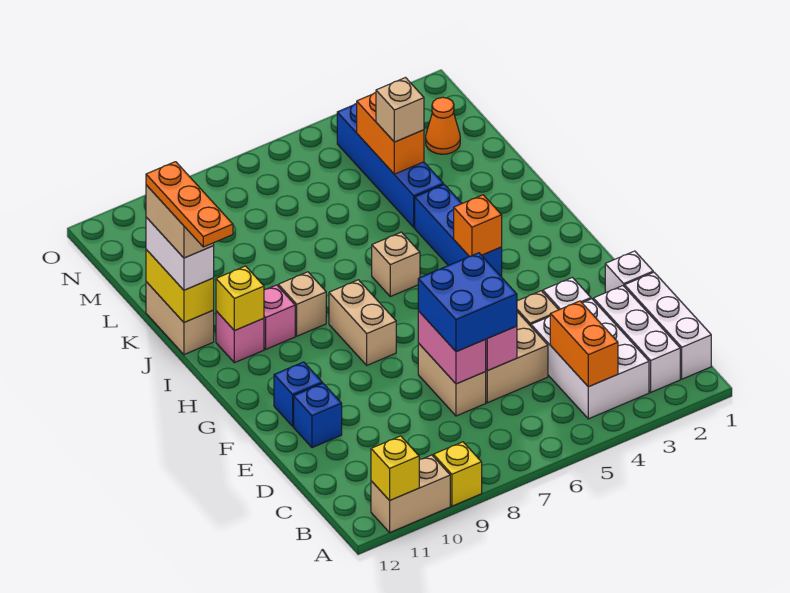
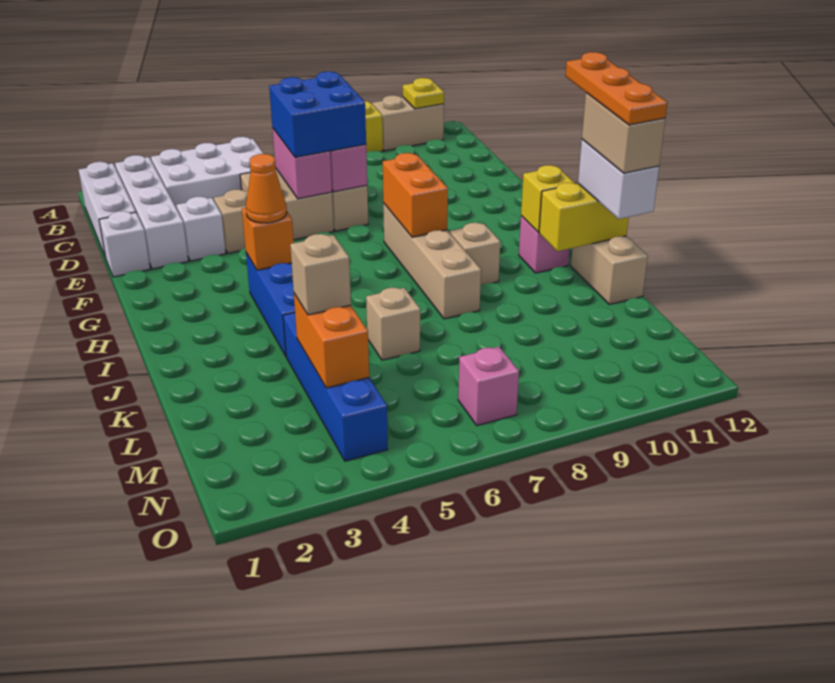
yellow 1x1 brick [371,436,419,501] -> yellow 1x1 plate [403,78,444,109]
white 1x3 brick [593,286,680,392] -> white 1x4 brick [115,155,188,269]
white 2x3 brick [531,299,649,419] -> white 2x3 brick turned to [151,137,264,208]
orange 1x2 brick [550,301,618,387] -> orange 1x2 brick moved to [383,153,448,237]
blue 1x1 brick [294,383,342,448] -> none
blue 1x1 brick [274,362,322,426] -> none
tan 1x2 brick [329,280,396,365] -> tan 1x4 brick [383,203,481,319]
tan 1x1 brick [372,232,420,297] -> tan 1x1 brick moved to [366,288,420,360]
pink 1x1 brick [264,285,295,349] -> pink 1x1 brick moved to [458,347,519,426]
yellow 1x2 brick [146,249,214,322] -> yellow 1x2 brick turned to [539,183,629,251]
orange 1x1 cone [426,97,460,154] -> orange 1x1 cone moved to [246,154,287,223]

